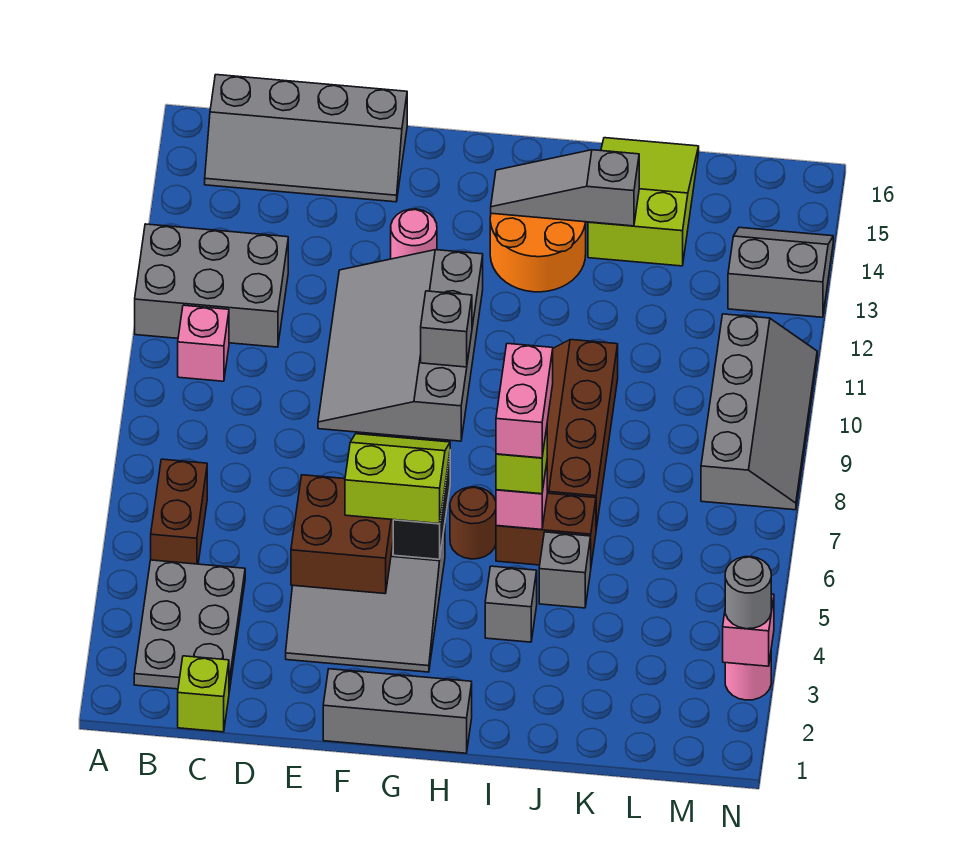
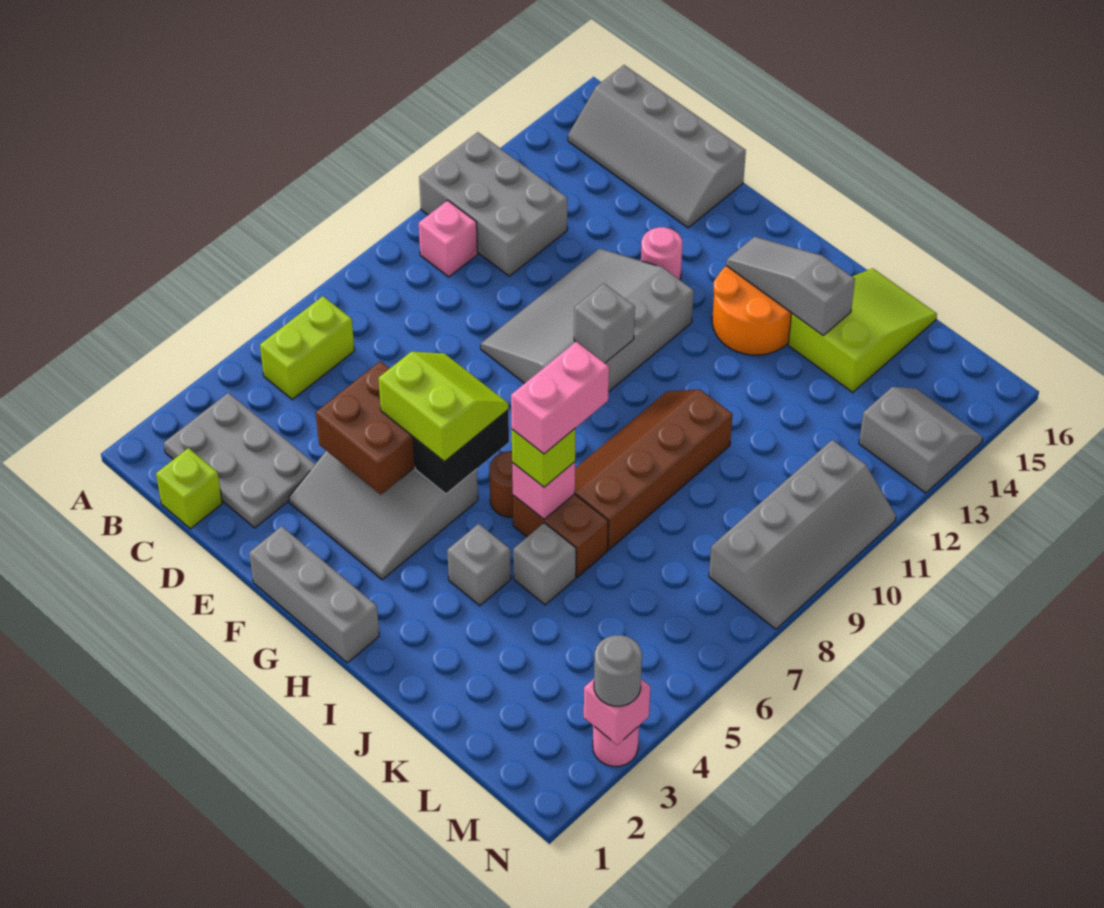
grey 2x3 plate [134,560,245,691] -> grey 2x3 plate turned to [164,393,315,528]
brown 1x2 brick [151,459,207,564] -> lime 1x2 brick [260,296,355,399]

